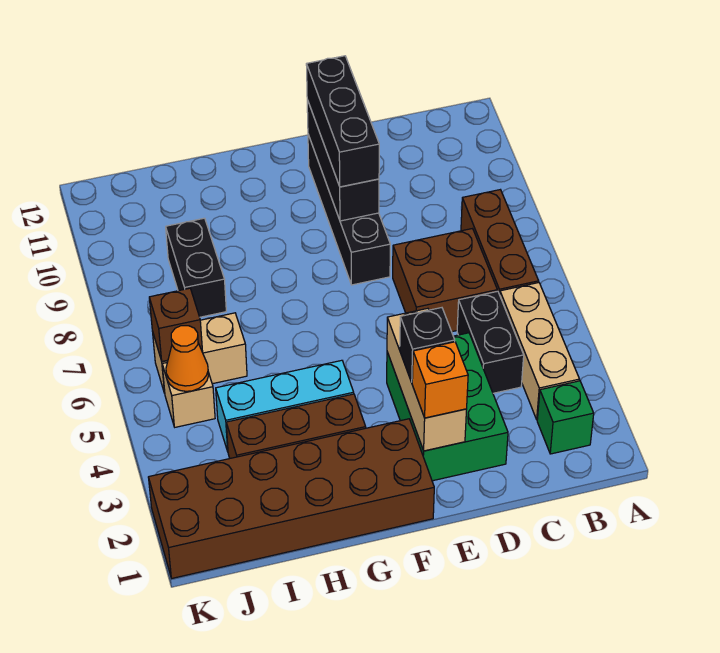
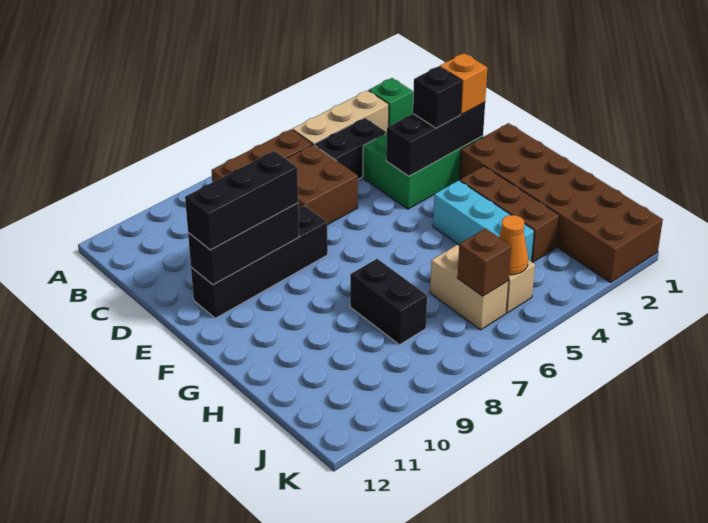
tan 1x3 brick [387,308,467,451] -> black 1x3 brick [386,102,485,176]
black 1x2 brick [166,218,226,317] -> black 1x2 brick turned to [350,259,427,345]

